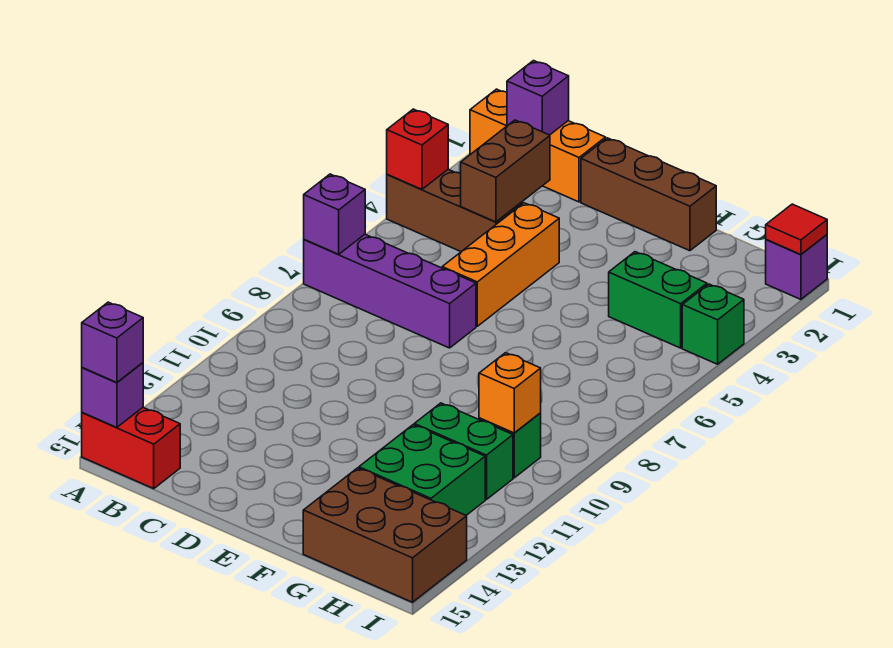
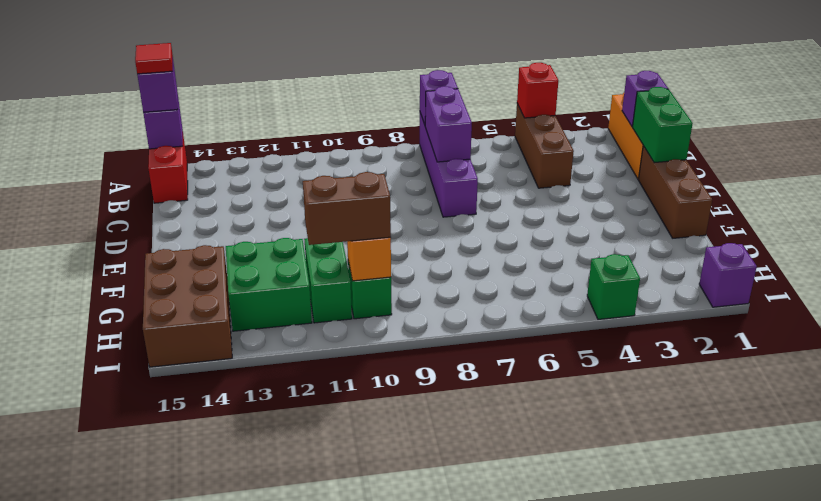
none -> purple 1x2 brick [425,86,472,162]
brown 1x2 brick [461,120,550,222] -> brown 1x2 brick moved to [303,172,391,245]
orange 1x3 brick [442,203,559,326] -> none
green 1x2 brick [609,252,707,348] -> green 1x2 brick moved to [632,87,693,163]
red 1x1 tile [766,204,827,254] -> red 1x1 tile moved to [135,43,173,74]

